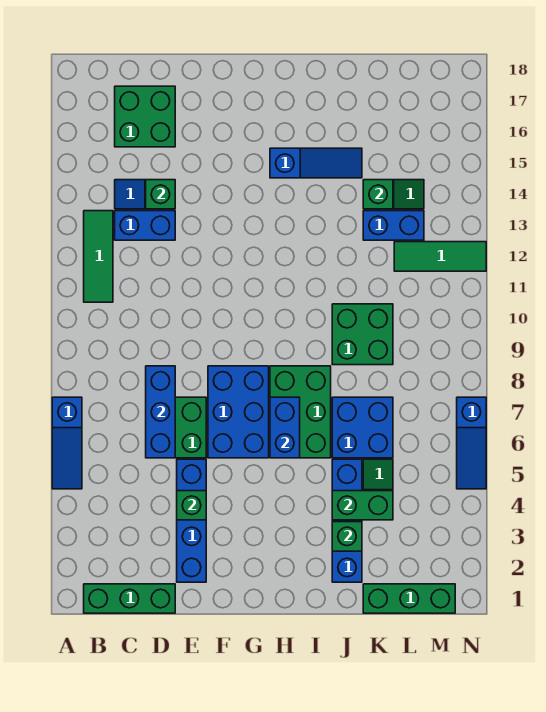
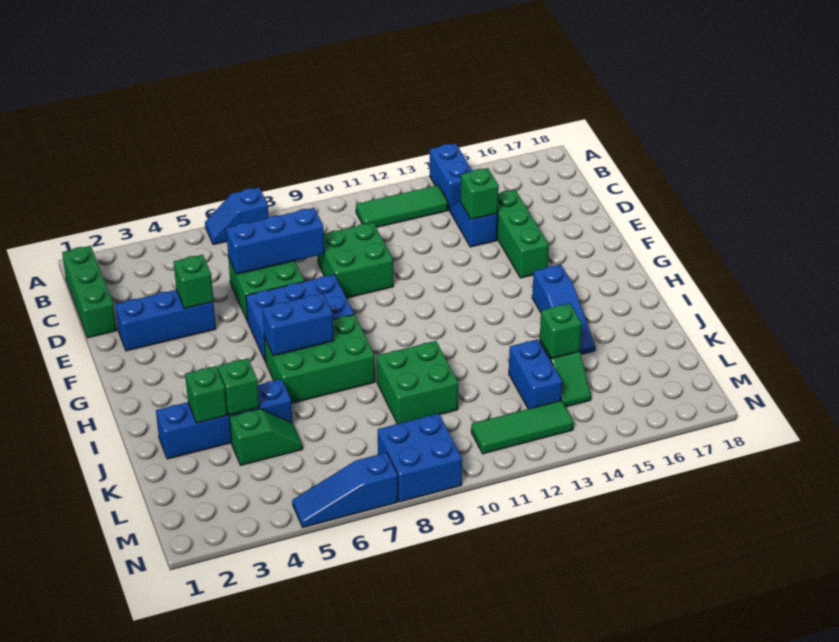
blue 1x3 slope [52,397,82,489] -> blue 1x2 slope [205,187,268,245]
blue 1x2 brick [115,211,175,240] -> blue 1x2 brick moved to [430,143,472,210]
green 2x2 brick [115,86,175,147] -> green 2x2 brick moved to [318,223,393,298]
blue 1x4 brick [177,459,206,582] -> blue 1x3 brick [115,290,216,351]
green 1x2 brick [332,491,393,520] -> green 1x1 brick [218,358,259,415]
blue 2x2 brick [332,397,393,458] -> blue 2x2 brick moved to [378,414,462,502]
green 1x3 brick [363,584,455,613] -> green 1x3 brick moved to [497,190,549,278]
green 1x3 tile [394,242,486,271] -> green 1x3 tile turned to [471,400,574,454]

